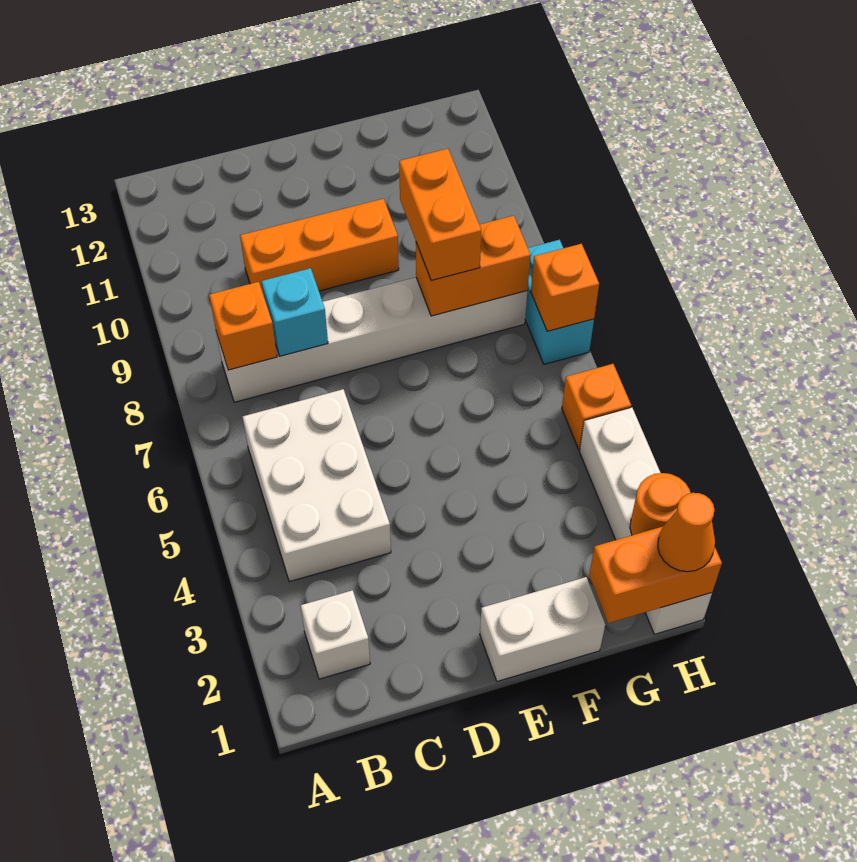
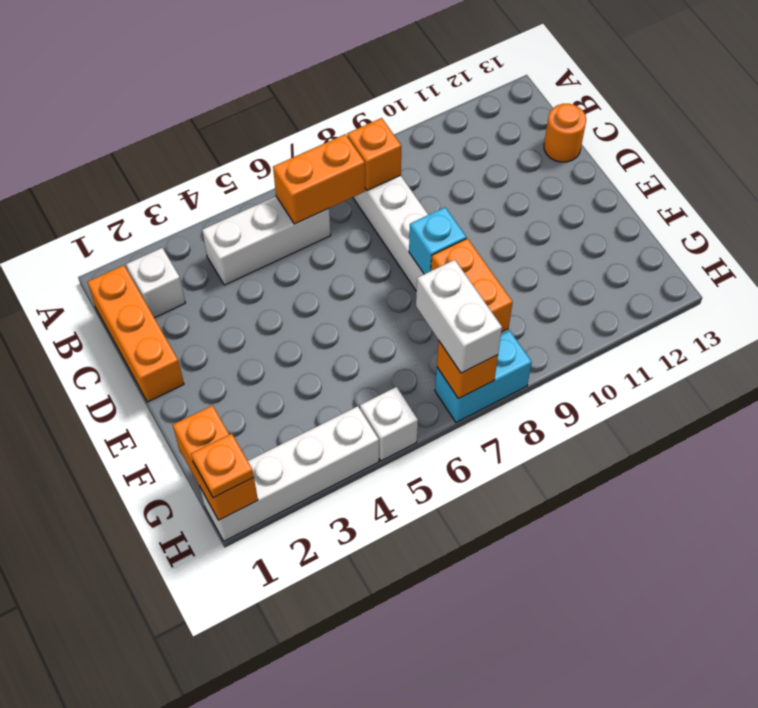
white 2x3 brick [243,389,391,582] -> white 1x3 brick [202,196,331,285]
cyan 1x1 brick [262,268,328,356] -> cyan 1x1 brick moved to [409,207,466,274]
orange 1x3 brick [240,199,399,292] -> orange 1x3 brick moved to [87,265,184,402]
white 1x2 brick [480,577,605,681] -> white 1x2 brick moved to [416,260,502,373]
orange 1x2 brick [399,149,481,280] -> orange 1x2 brick moved to [273,134,365,224]
orange 1x1 cone [658,493,715,572] -> orange 1x1 plate [191,434,254,498]
orange 1x1 round brick [630,473,690,535] -> orange 1x1 round brick moved to [544,104,586,162]
orange 1x1 brick [562,364,631,449] -> white 1x1 brick [360,387,418,461]

